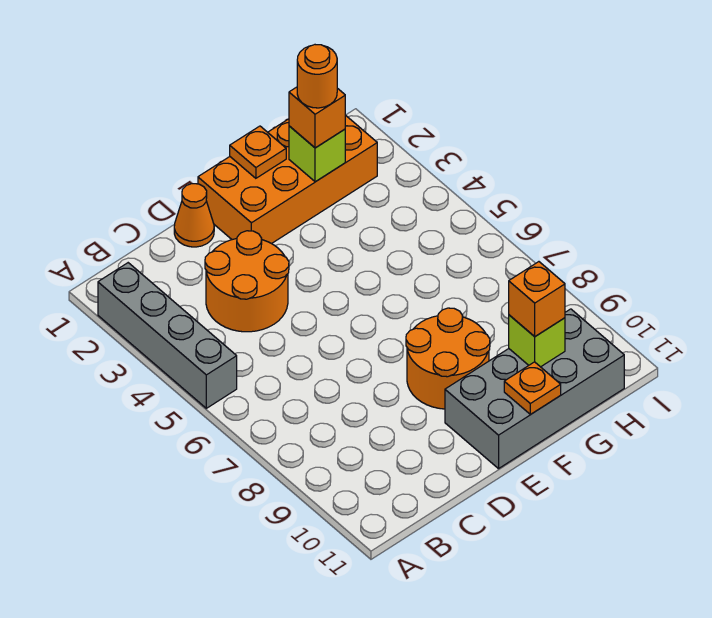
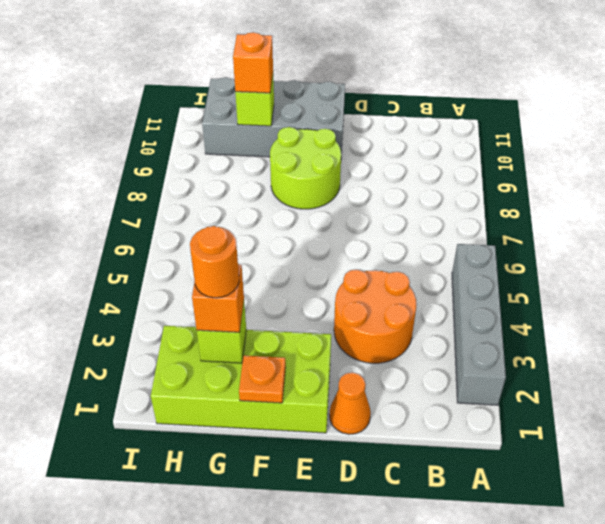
orange 2x4 brick [198,115,377,244] -> lime 2x4 brick [151,326,331,433]
orange 2x2 round brick [406,308,490,409] -> lime 2x2 round brick [270,127,341,209]
orange 1x1 plate [504,362,561,414] -> none

